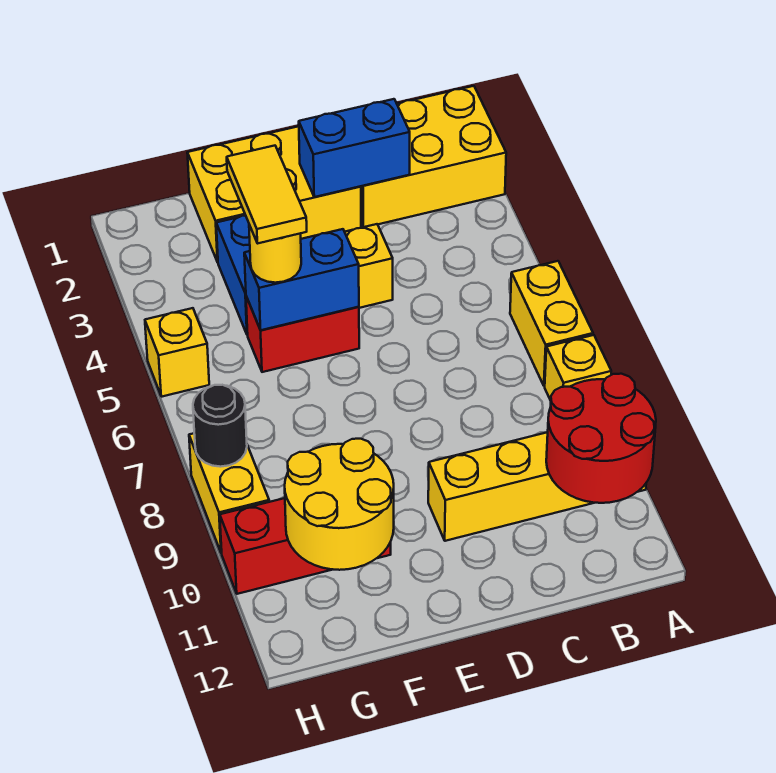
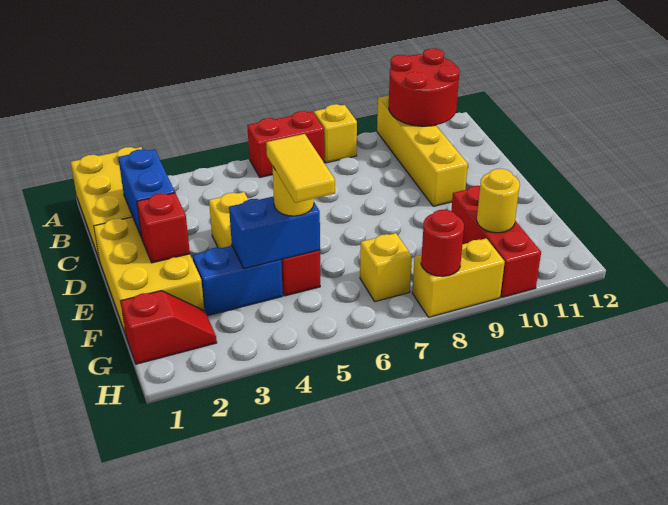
yellow 1x2 brick [510,261,593,386] -> red 1x2 brick [247,111,324,177]
none -> red 1x1 brick [137,193,190,263]
blue 1x2 brick [244,229,359,330] -> blue 1x2 brick turned to [229,196,320,268]
yellow 1x2 tile [227,146,307,243] -> yellow 1x2 tile turned to [266,134,335,203]
yellow 2x2 round brick [285,439,394,570] -> yellow 1x1 round brick [477,169,520,233]
none -> red 1x2 slope [120,291,217,364]
yellow 1x1 brick [145,308,209,397] -> yellow 1x1 brick moved to [360,233,412,301]
black 1x1 round brick [193,385,247,467] -> red 1x1 round brick [421,210,464,276]

